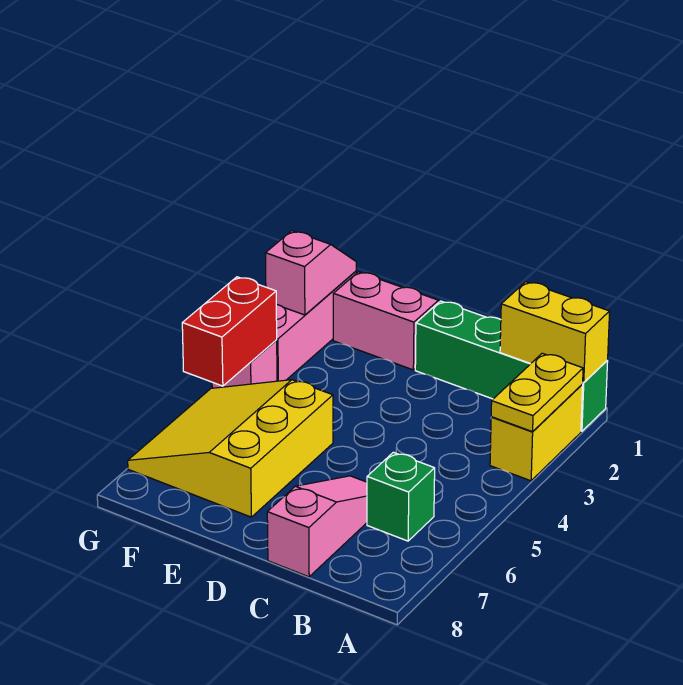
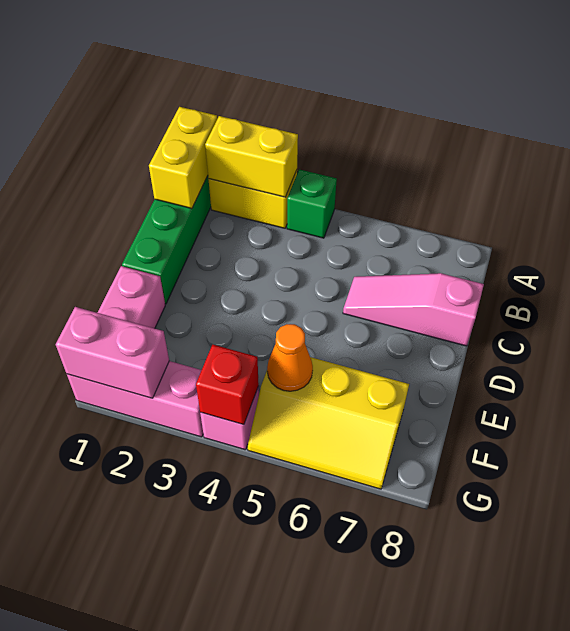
yellow 1x2 plate [491,353,583,432] -> yellow 1x2 brick [205,116,298,197]
green 1x1 brick [367,452,435,541] -> green 1x1 brick moved to [287,169,337,238]
yellow 3x3 slope [128,380,333,517] -> yellow 2x3 slope [248,357,409,489]
none -> orange 1x1 cone [267,324,313,391]
pink 1x2 slope [265,231,356,315] -> pink 1x2 brick [56,307,169,398]
red 1x2 brick [182,277,277,386] -> red 1x1 brick [196,345,259,425]

